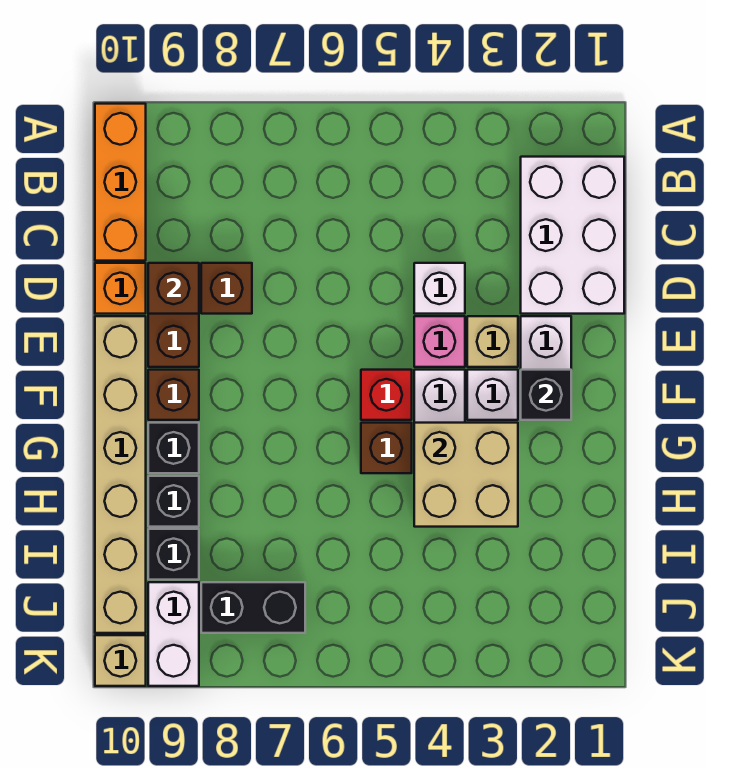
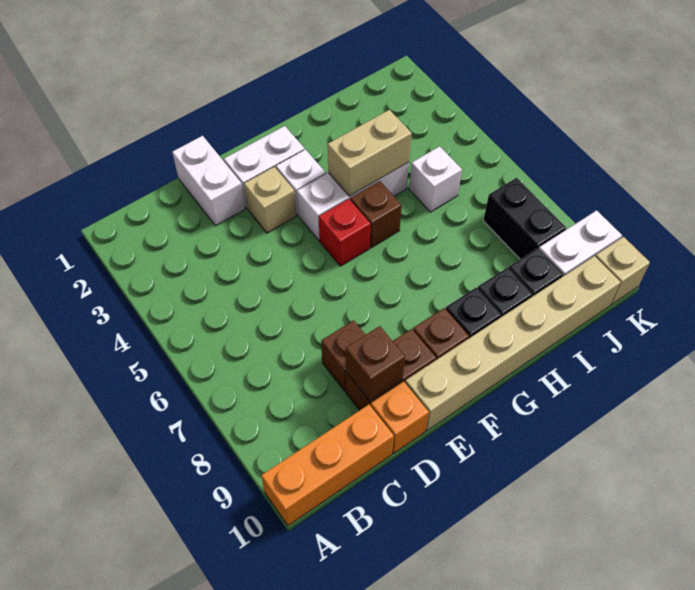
white 2x3 brick [521,157,624,314] -> white 1x2 brick [172,136,245,226]
white 1x1 brick [414,263,465,314] -> white 1x1 brick moved to [409,146,462,212]
pink 1x1 brick [414,316,465,367] -> none
black 1x1 brick [521,370,571,420] -> none
tan 2x2 brick [414,423,518,527] -> tan 1x2 brick [328,110,412,196]

